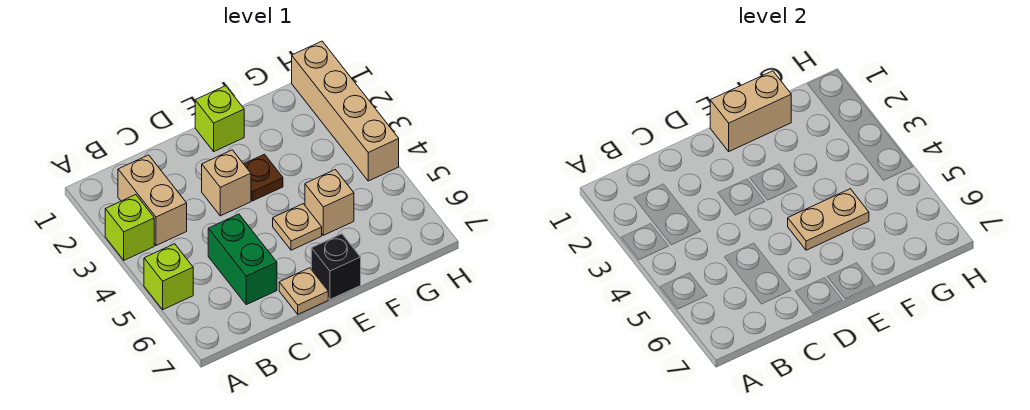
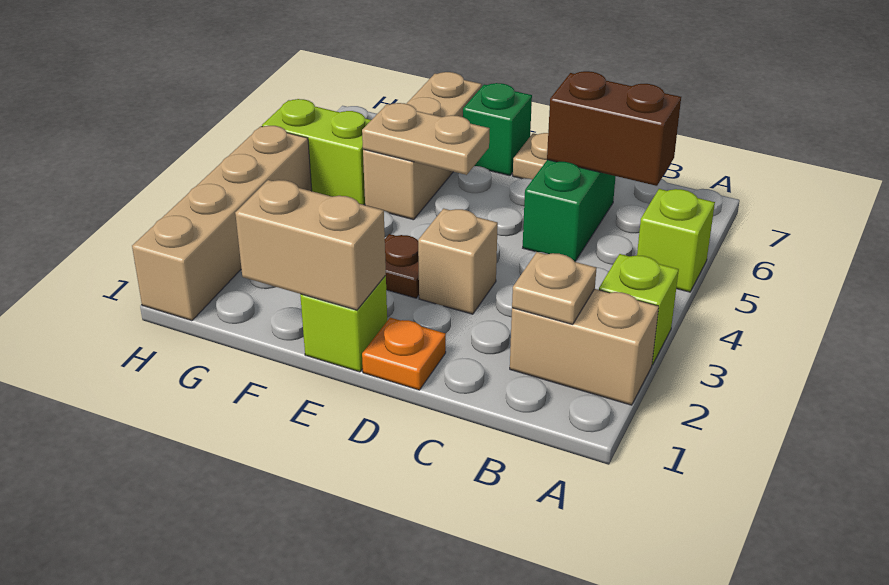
tan 1x2 brick [118,155,187,246] -> tan 1x2 brick turned to [510,289,659,405]
none -> brown 1x2 brick [547,71,681,186]
none -> orange 1x1 plate [362,318,446,390]
tan 1x1 plate [273,204,322,250] -> tan 1x1 plate moved to [512,252,597,324]
black 1x1 brick [311,234,361,300] -> green 1x1 brick [463,83,532,176]
tan 1x1 brick [305,170,354,235] -> tan 1x3 brick [363,72,482,220]
none -> lime 1x2 brick [262,99,371,205]

